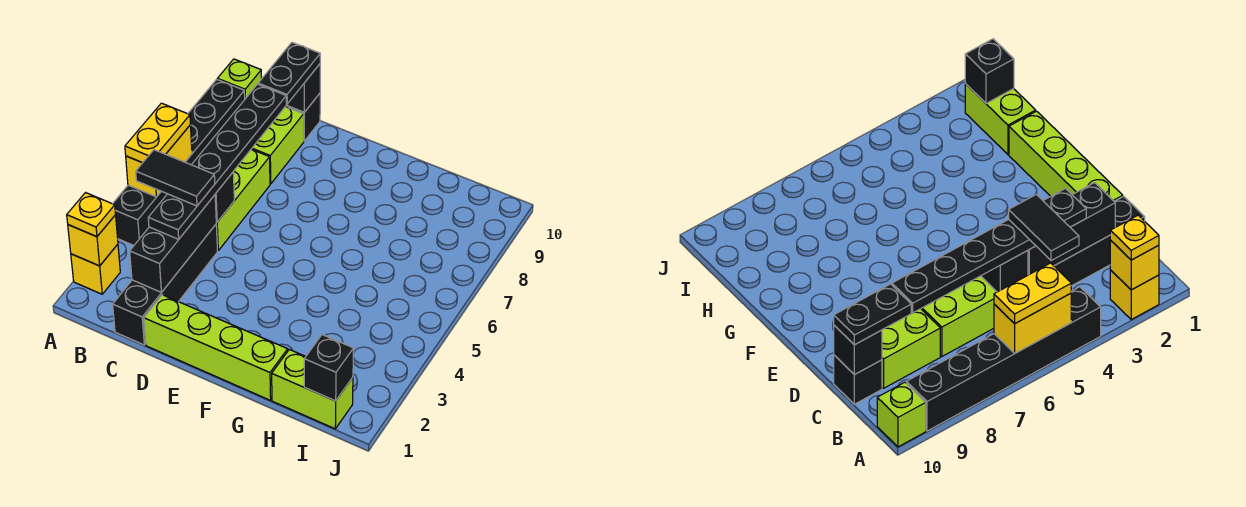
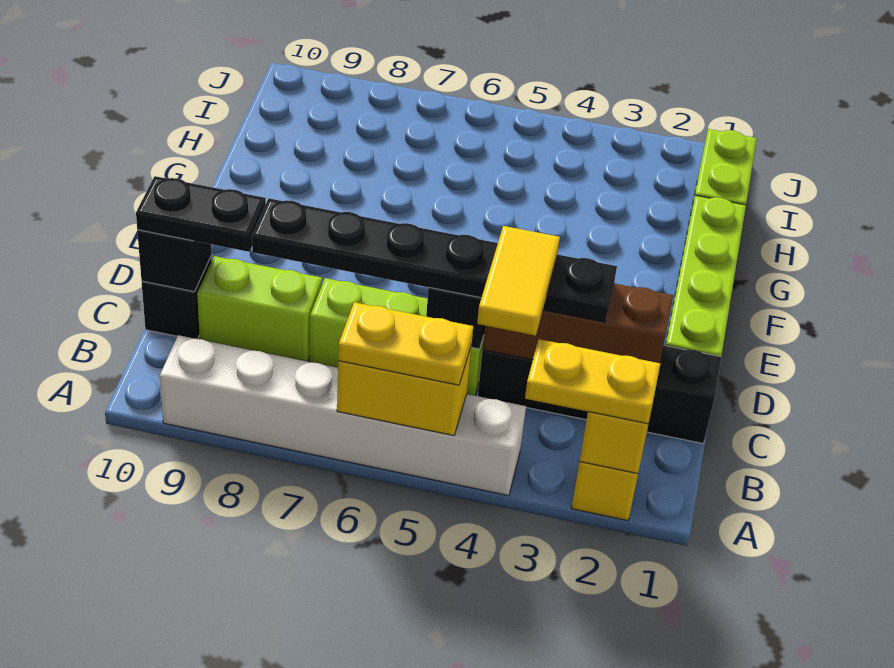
yellow 1x1 plate [67,193,116,237] -> yellow 1x2 plate [525,339,660,424]
black 1x6 brick [113,79,245,245] -> white 1x6 brick [160,335,526,496]
lime 1x1 brick [217,59,262,99] -> none
black 1x2 tile [136,150,215,206] -> yellow 1x2 tile [477,226,560,336]
black 1x3 brick [130,195,216,292] -> brown 1x3 brick [483,284,674,363]
black 1x1 brick [304,335,354,401] -> none

